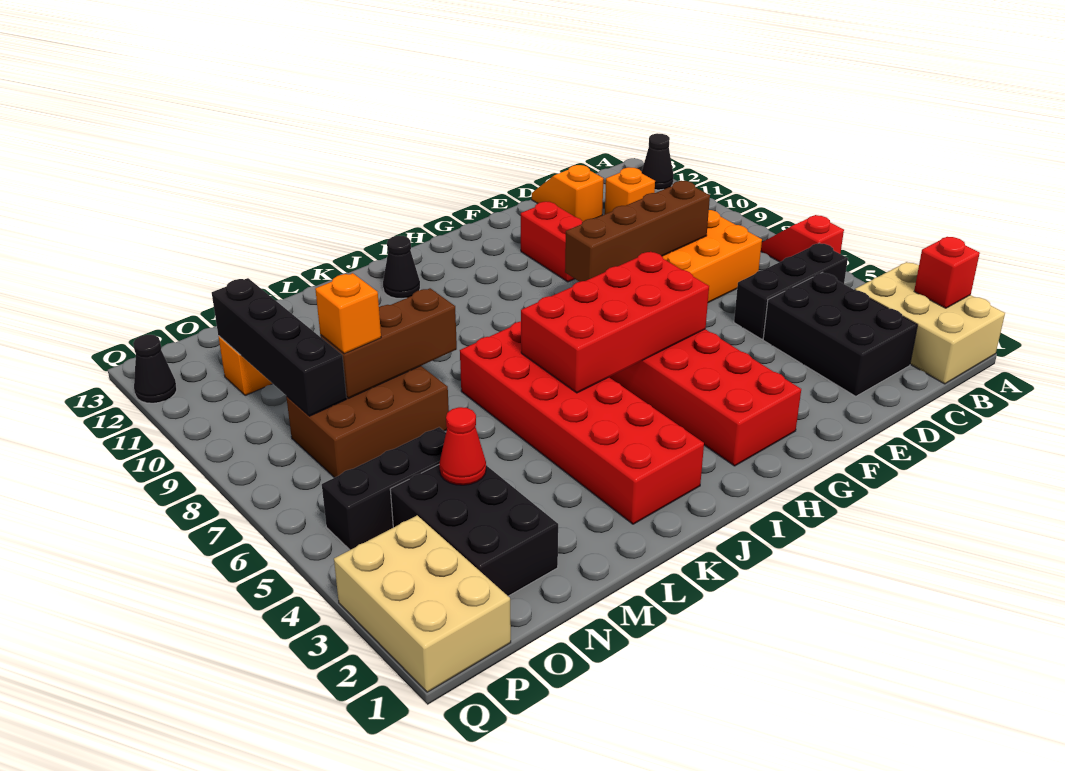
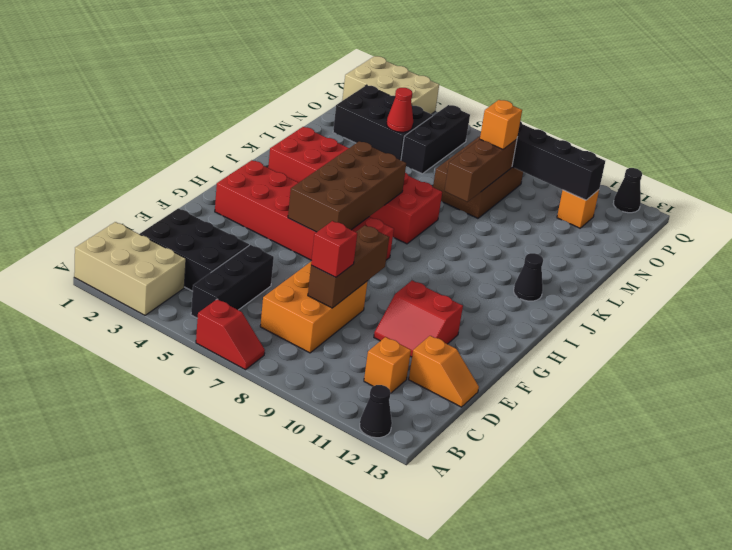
red 1x1 brick [914,237,980,308] -> red 1x1 brick moved to [311,221,357,277]
brown 1x4 brick [565,181,710,282] -> brown 1x3 brick [308,225,389,308]
red 2x4 brick [521,252,709,393] -> brown 2x4 brick [288,141,406,232]

